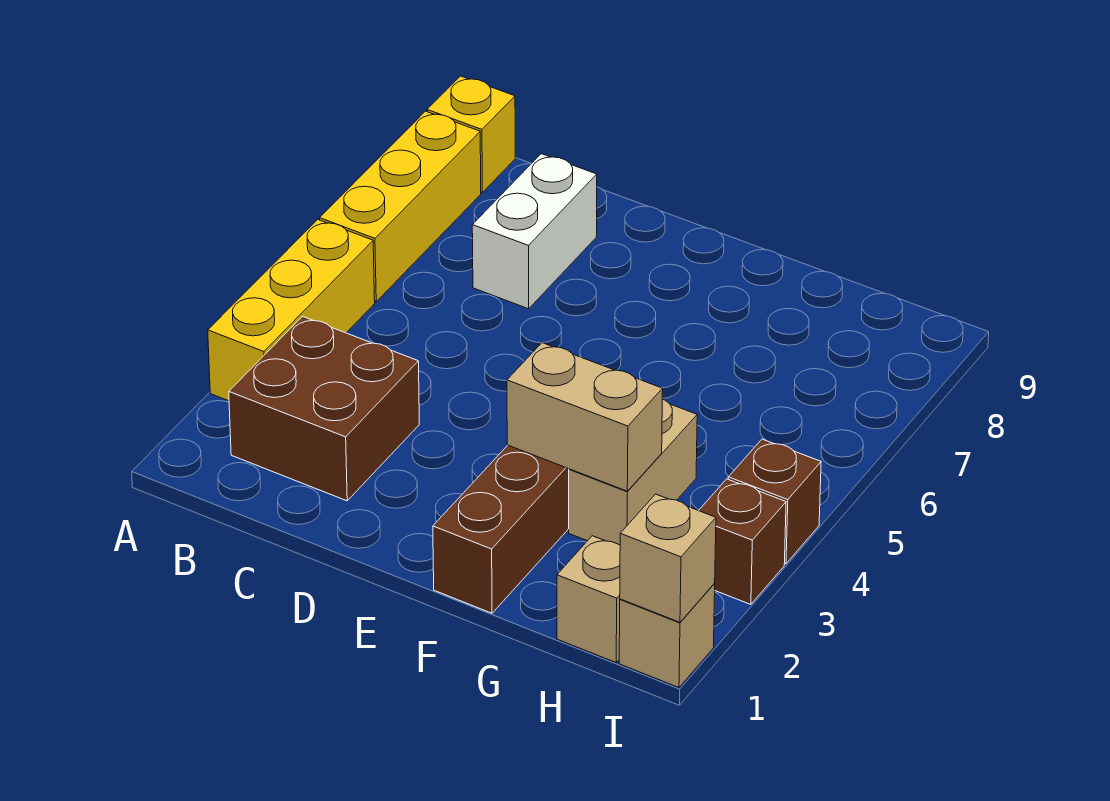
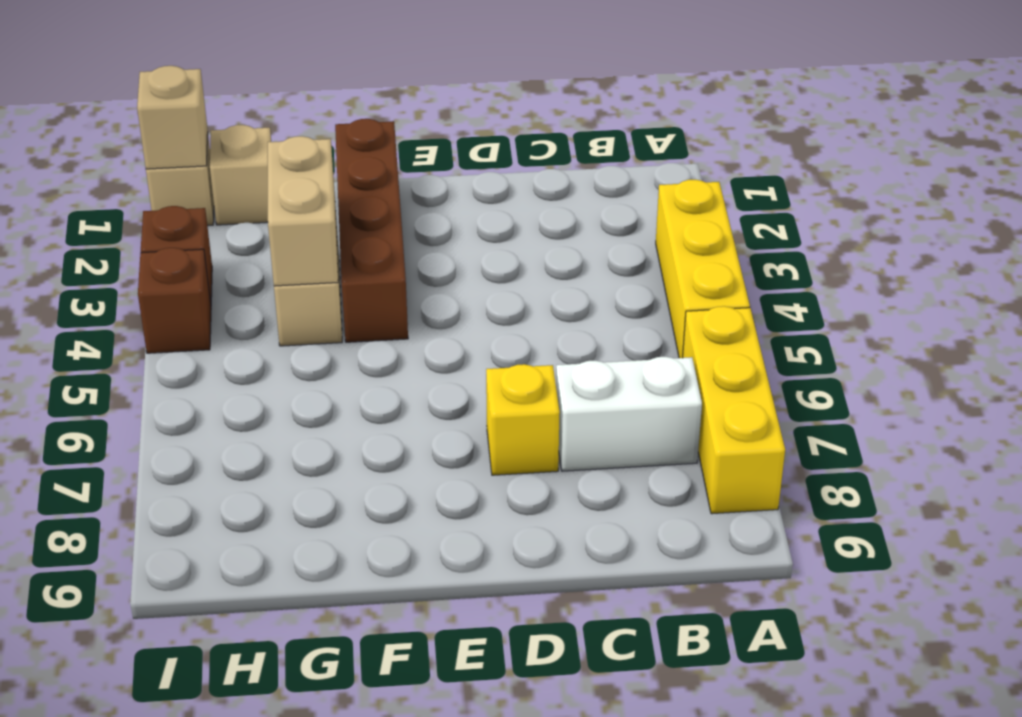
yellow 1x1 brick [427,76,515,192] -> yellow 1x1 brick moved to [486,364,560,475]
brown 2x2 brick [229,317,419,501] -> none
white 1x2 brick [472,154,597,309] -> white 1x2 brick turned to [556,357,702,471]
tan 1x2 brick [507,343,663,491] -> tan 1x2 brick turned to [268,136,338,286]

